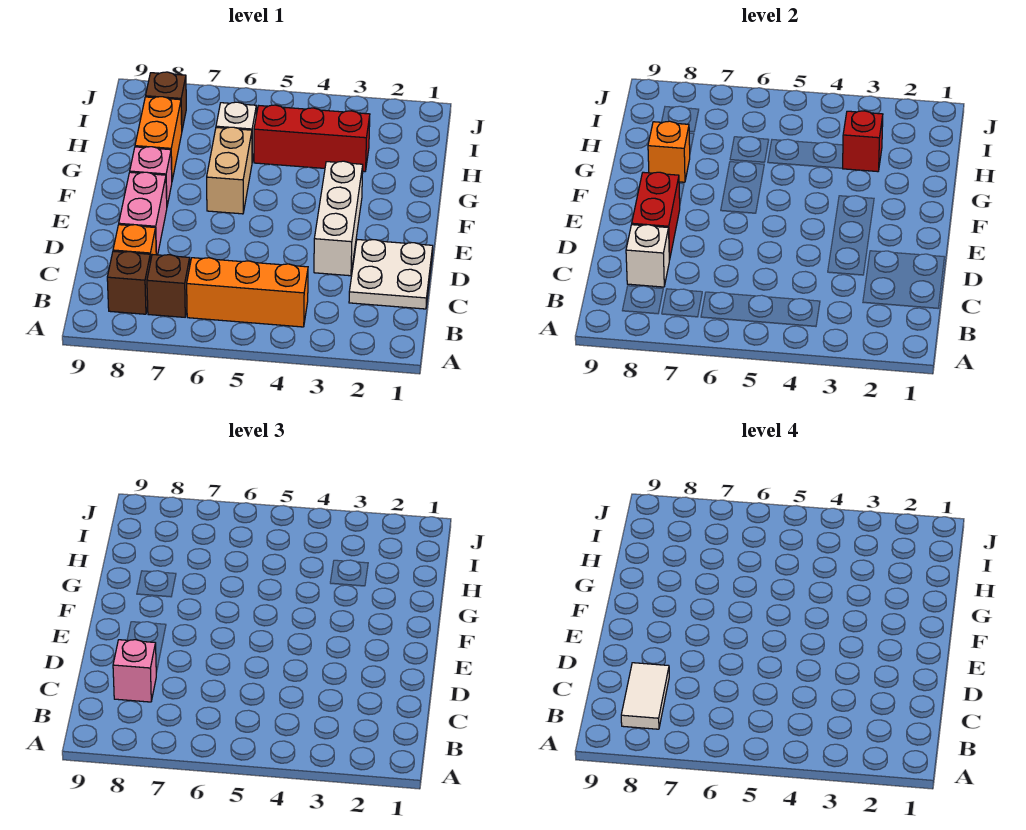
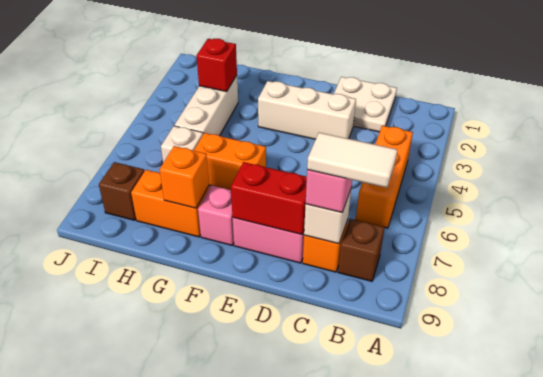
brown 1x1 brick [147,255,190,317] -> none
tan 1x2 brick [207,127,252,214] -> orange 1x2 brick [194,133,266,190]
red 1x3 brick [254,105,370,172] -> white 1x3 brick [174,75,238,136]

